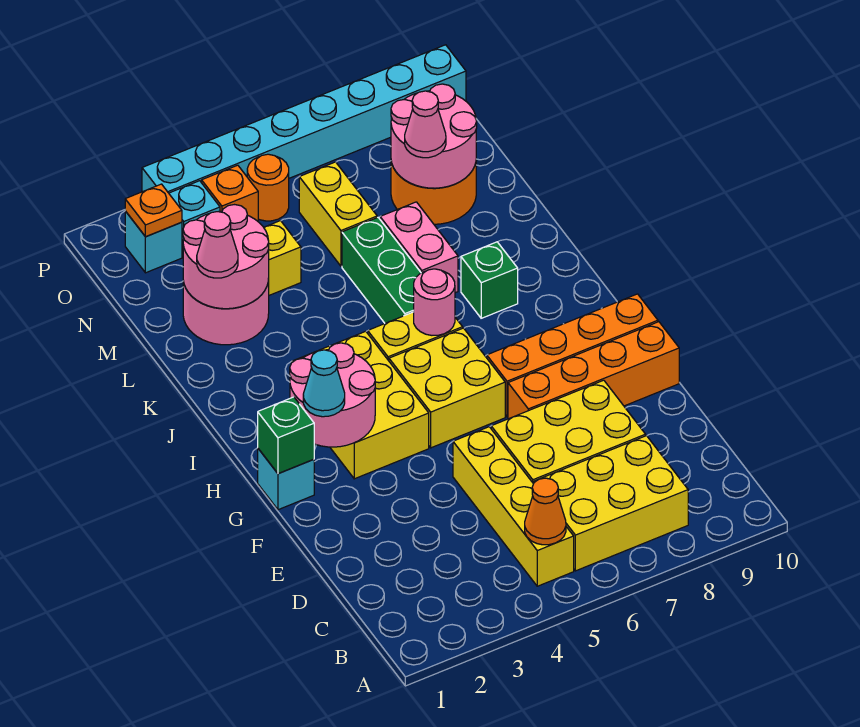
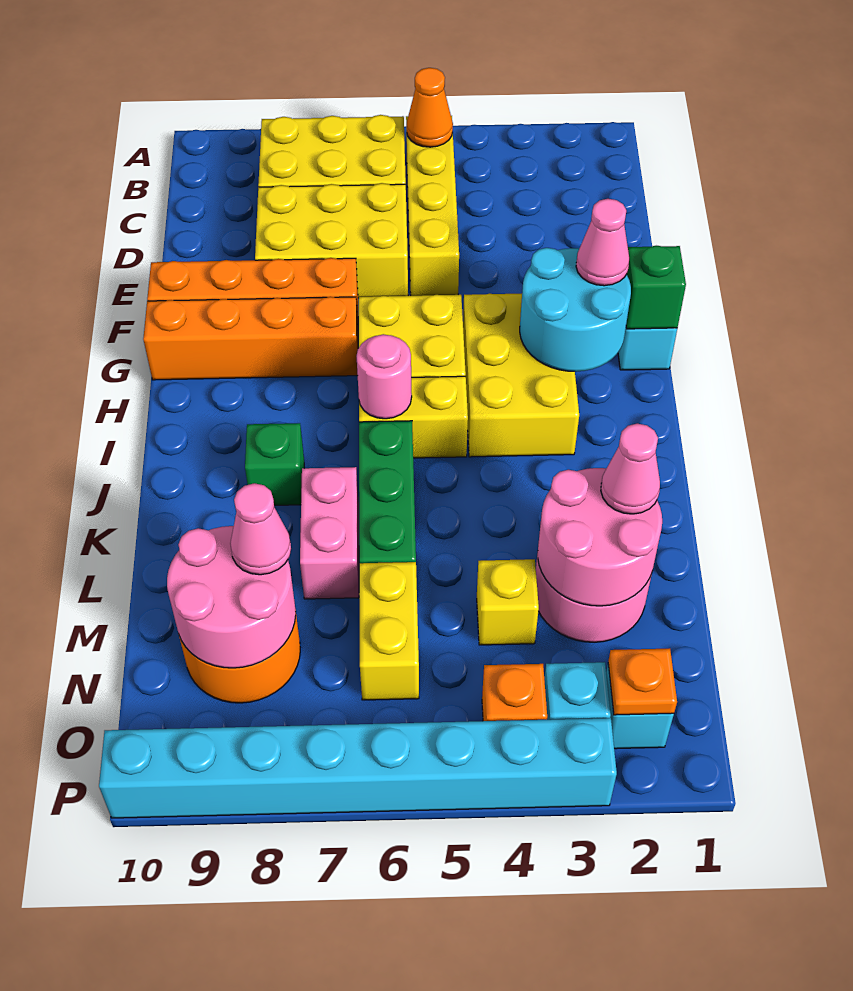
pink 2x2 round brick [290,343,375,447] -> cyan 2x2 round brick [520,248,631,372]
cyan 1x1 cone [303,350,345,417] -> pink 1x1 cone [576,199,629,286]
orange 1x1 round brick [247,154,289,221] -> none

